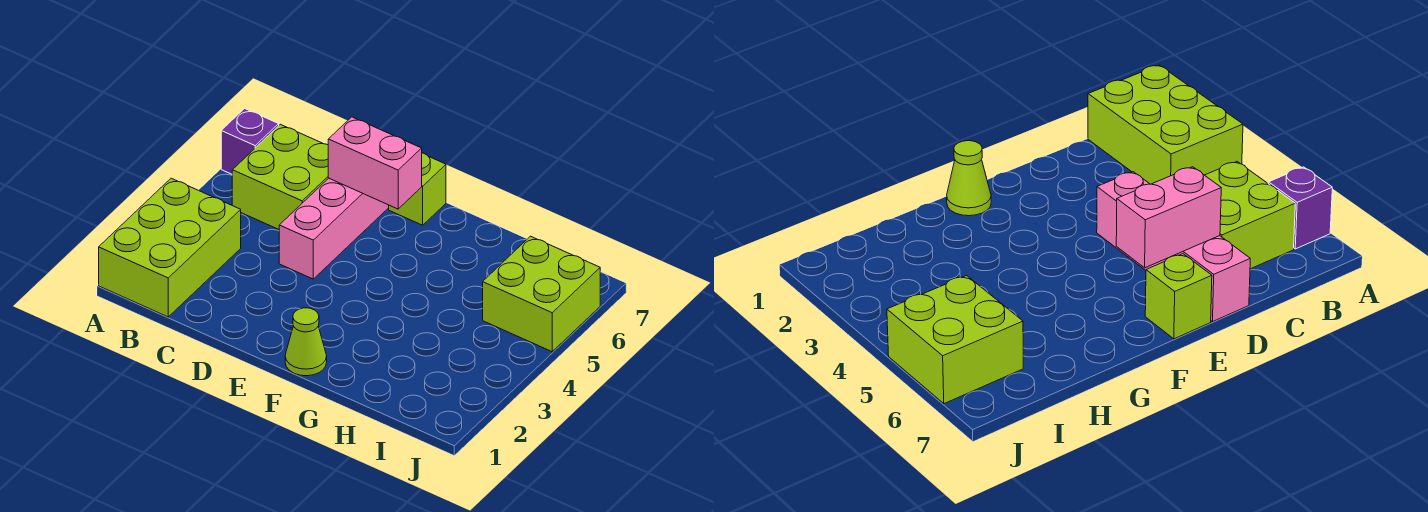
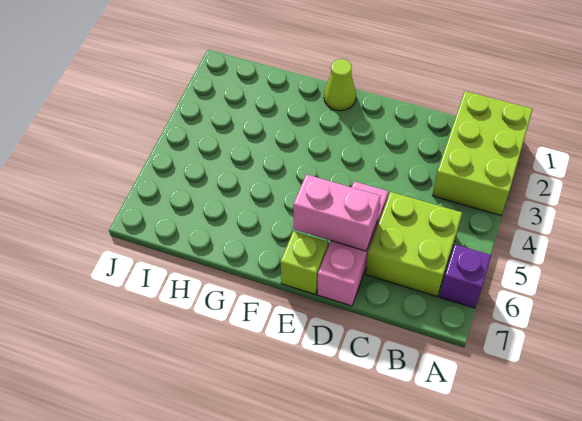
pink 1x4 brick [279,178,389,279] -> pink 1x3 brick [317,181,388,306]
lime 2x2 brick [483,236,600,352] -> none

